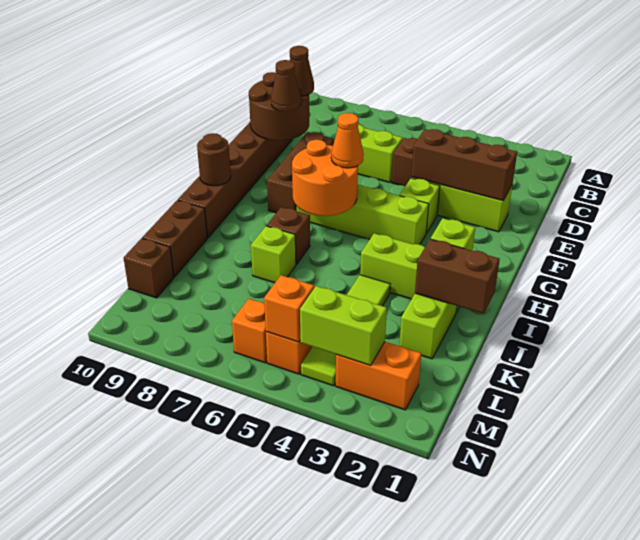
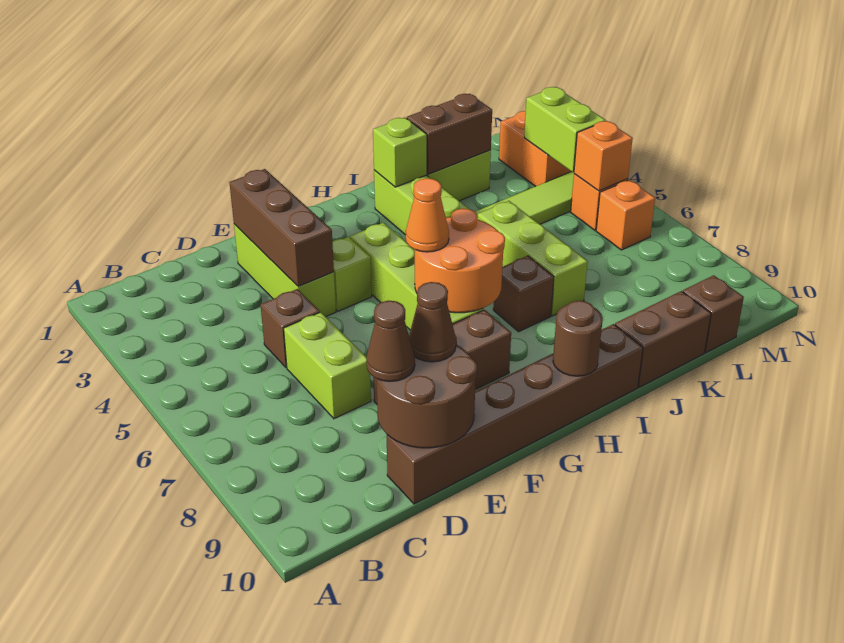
brown 1x2 brick [415,239,500,314] -> brown 1x2 brick turned to [407,94,492,174]
lime 1x1 brick [251,226,296,283] -> lime 1x3 brick [477,201,588,316]

